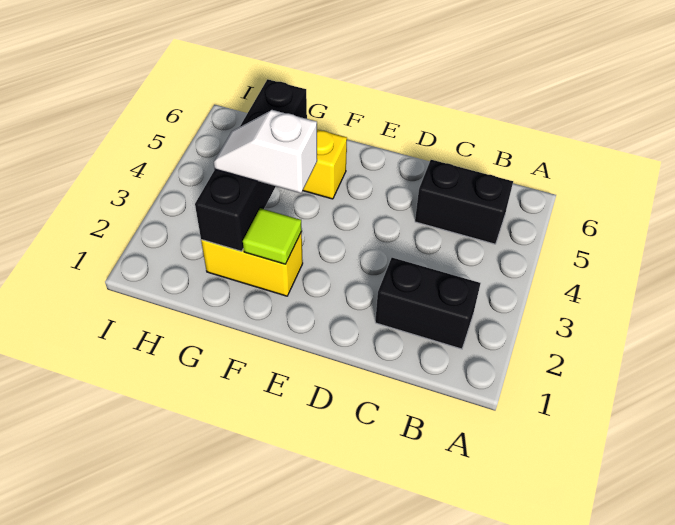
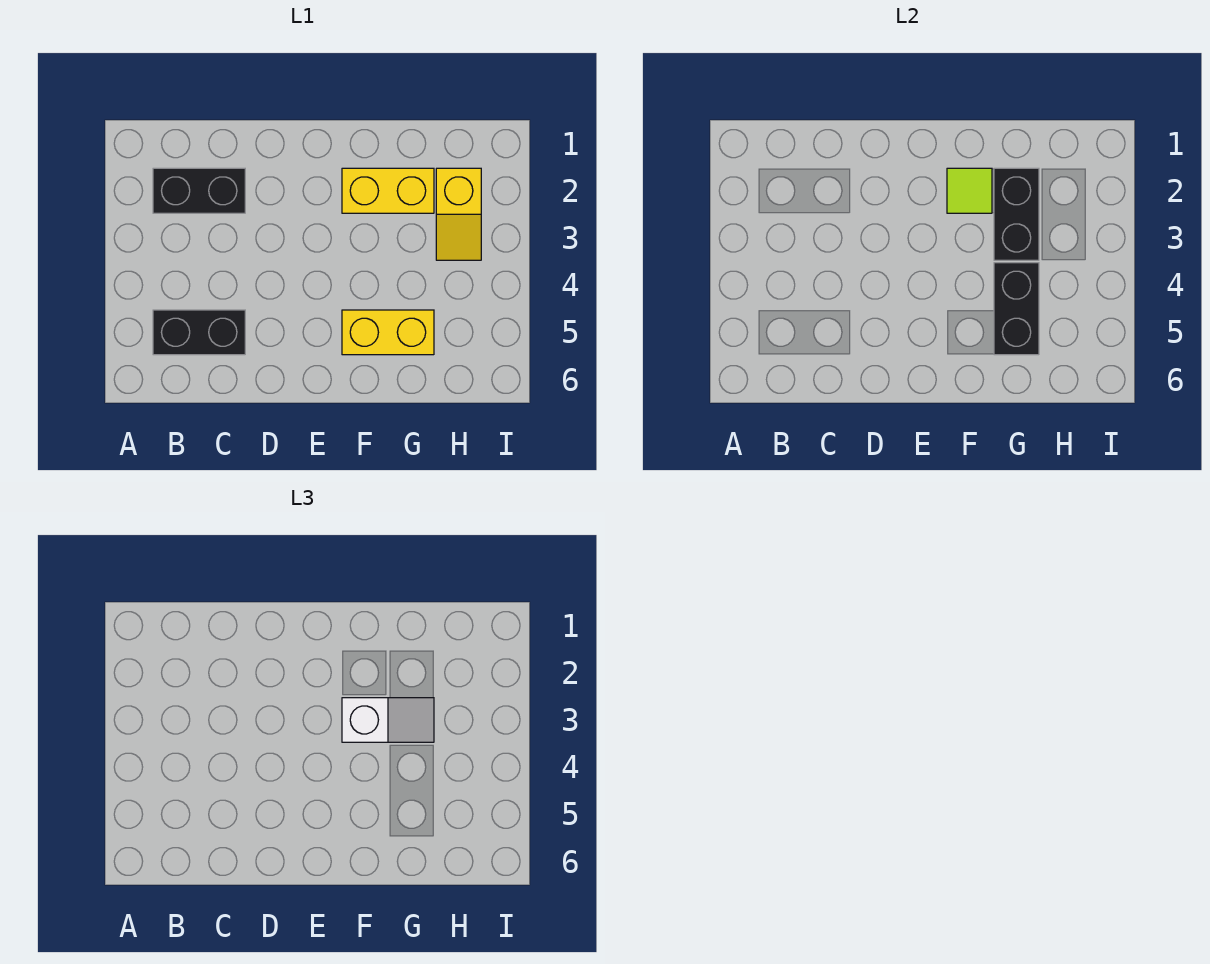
none -> yellow 1x2 slope [436,168,481,260]

